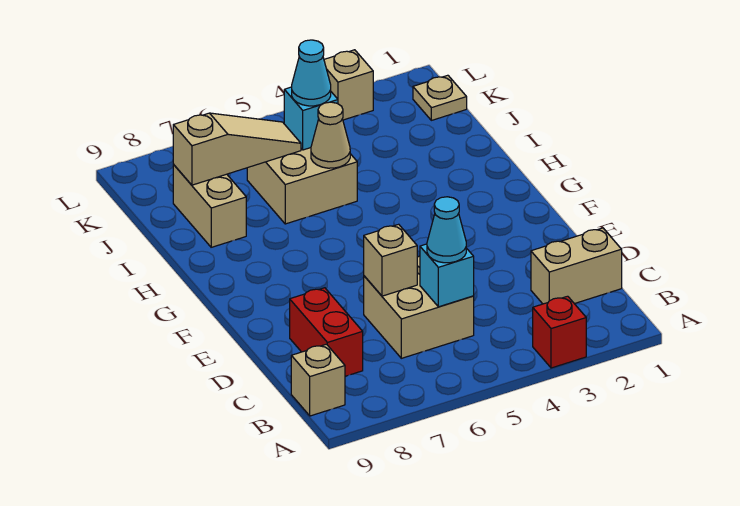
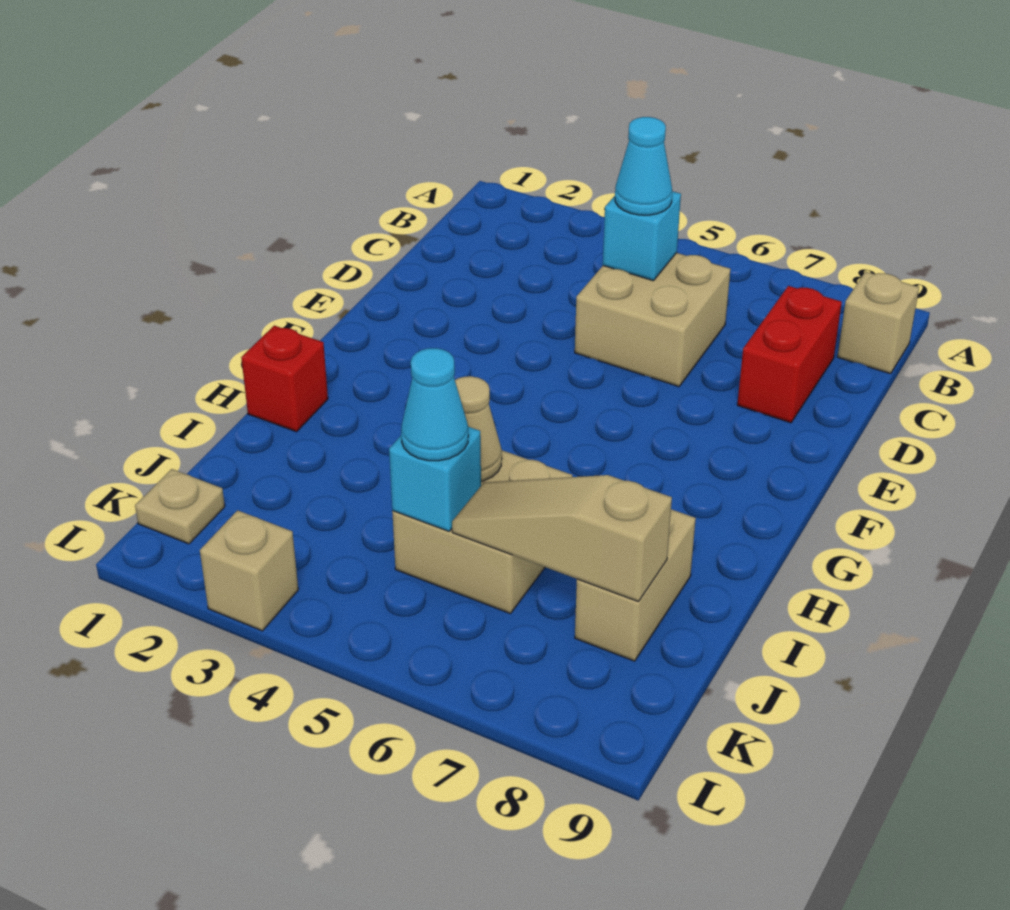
red 1x1 brick [533,296,586,368] -> red 1x1 brick moved to [241,326,328,432]
tan 1x2 brick [531,228,622,304] -> none
tan 1x1 brick [364,224,417,296] -> none

